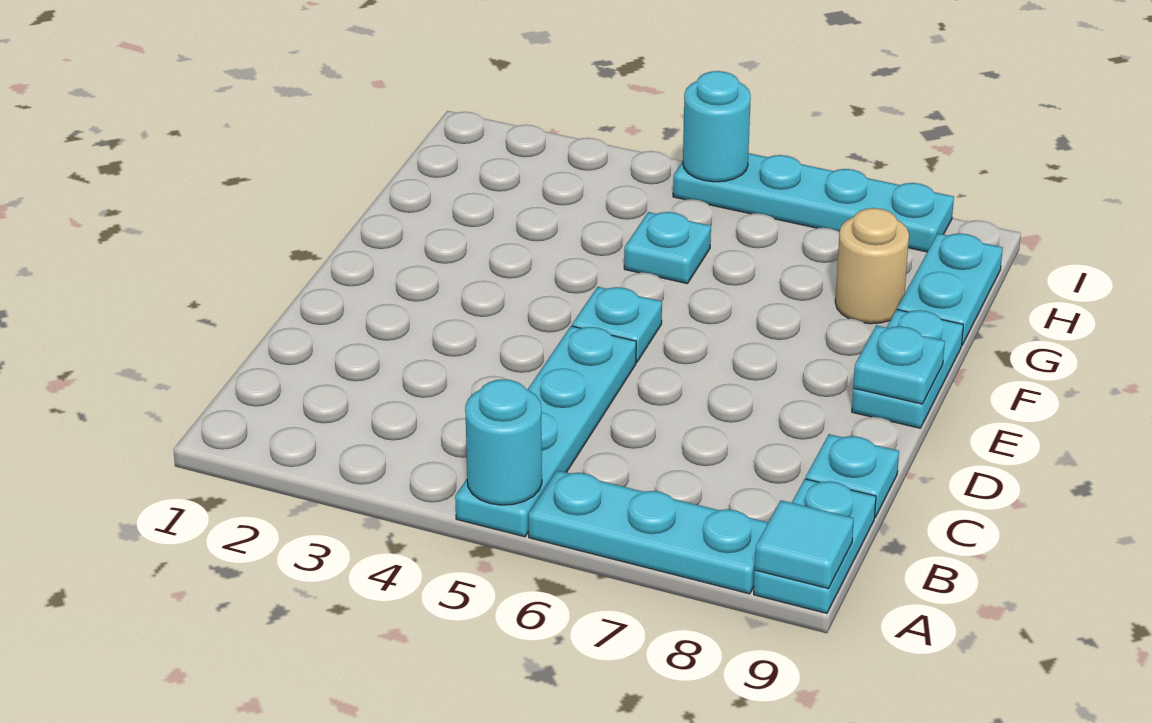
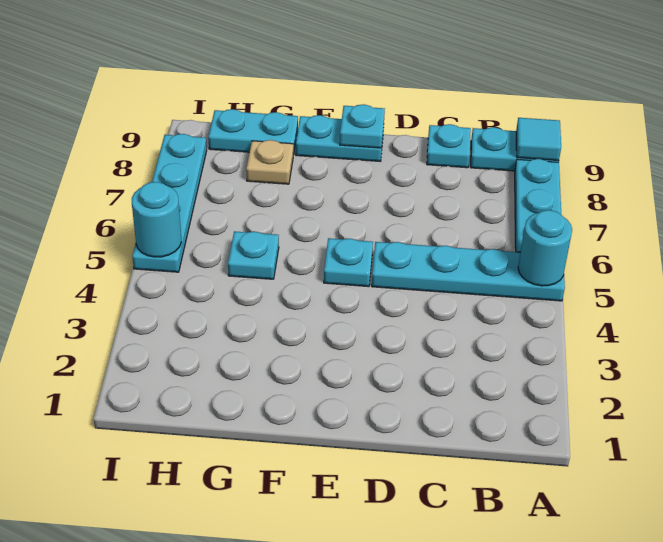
tan 1x1 round brick [835,208,909,324] -> tan 1x1 plate [246,140,293,184]

